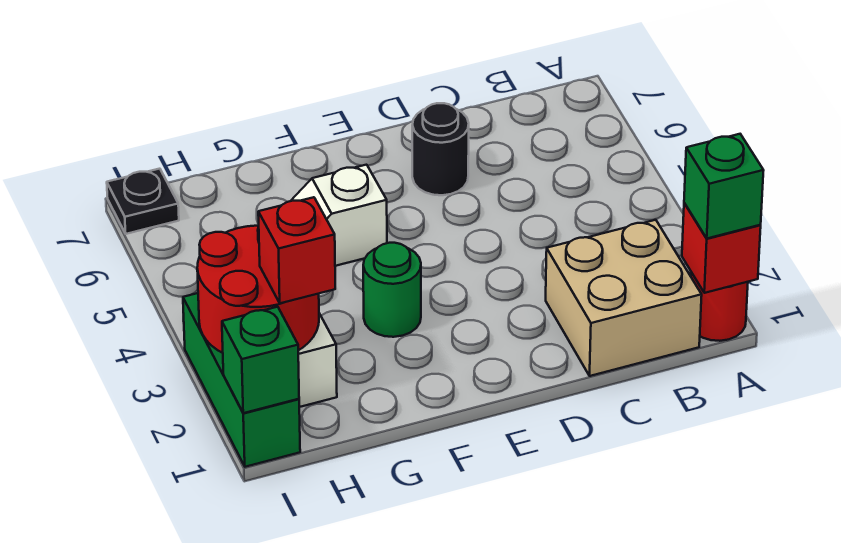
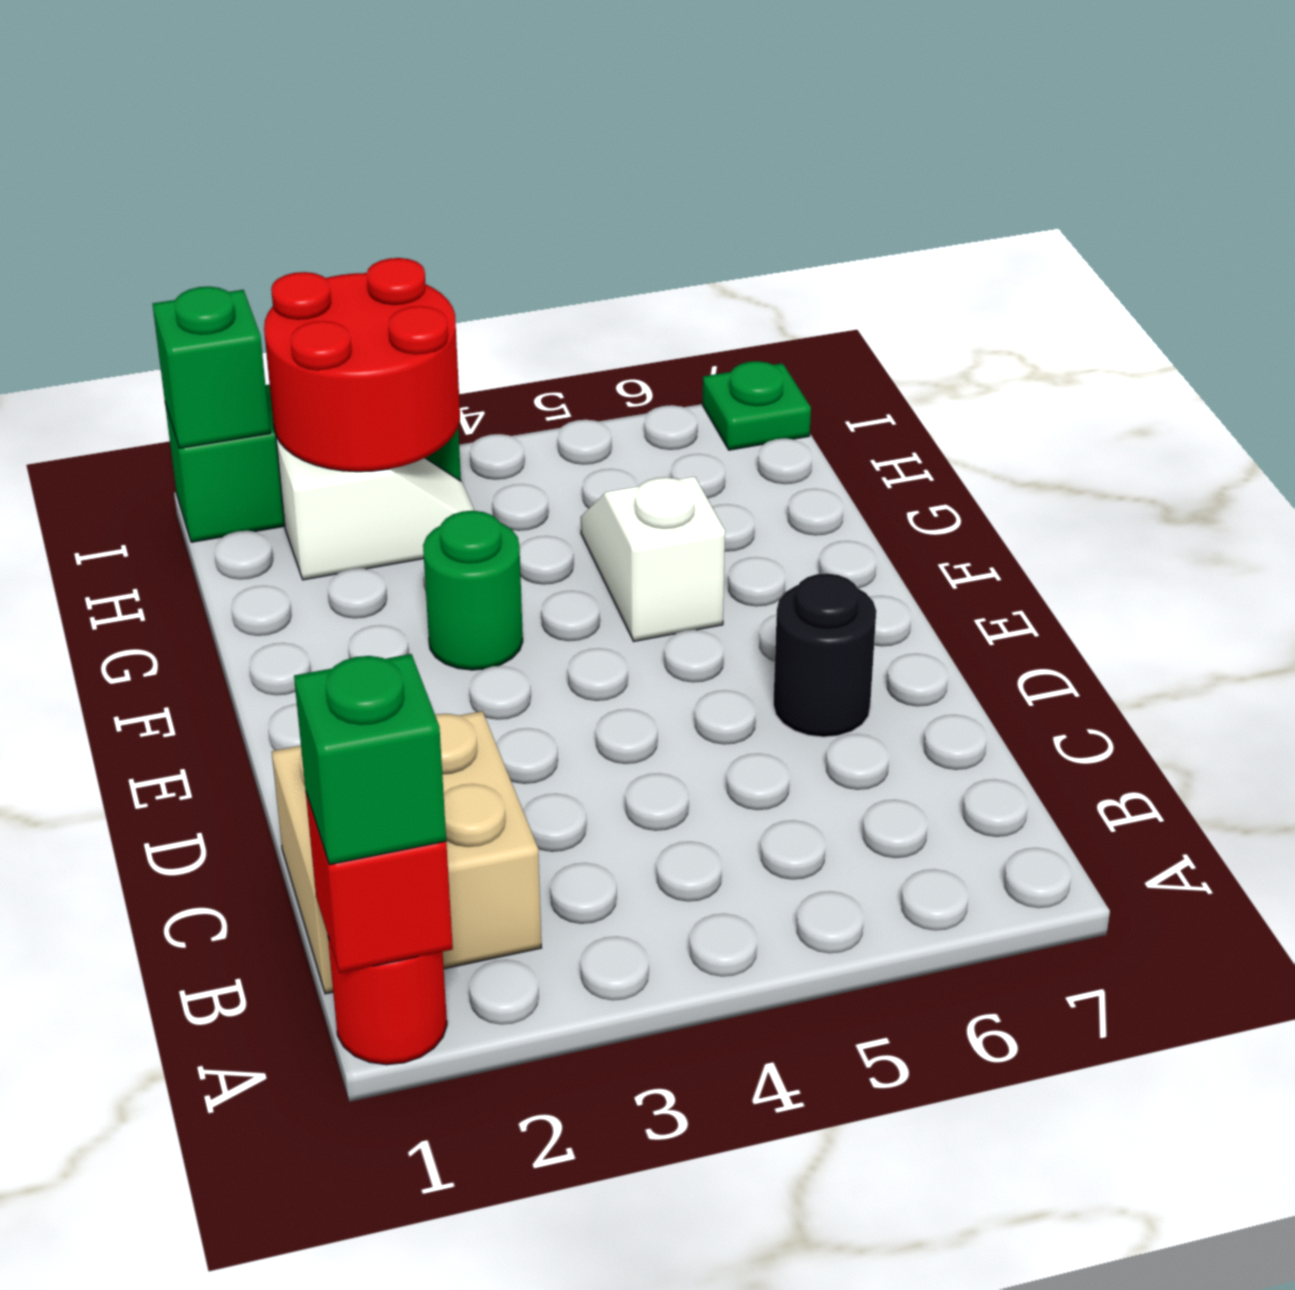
red 1x1 brick [258,197,335,303] -> none
black 1x1 plate [107,169,179,234] -> green 1x1 plate [703,361,811,450]

